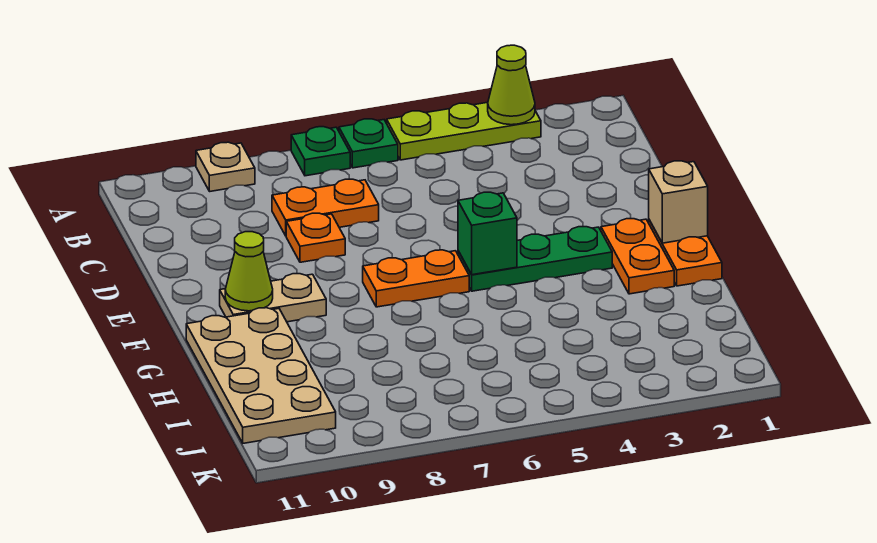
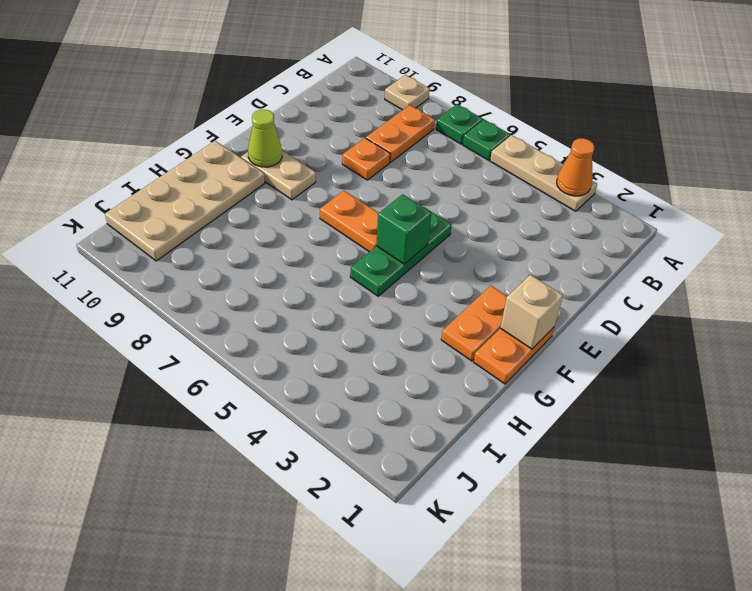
lime 1x3 plate [387,102,541,160] -> tan 1x3 plate [490,135,597,211]
lime 1x1 cone [488,45,535,125] -> orange 1x1 cone [557,139,595,196]
orange 1x2 plate [272,179,379,236] -> orange 1x2 plate turned to [366,105,435,162]
green 1x3 plate [458,227,612,291] -> green 1x3 plate turned to [350,207,452,296]

